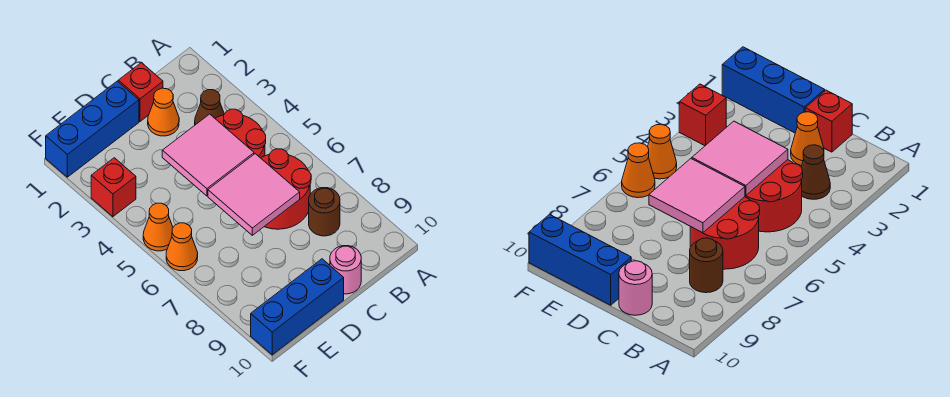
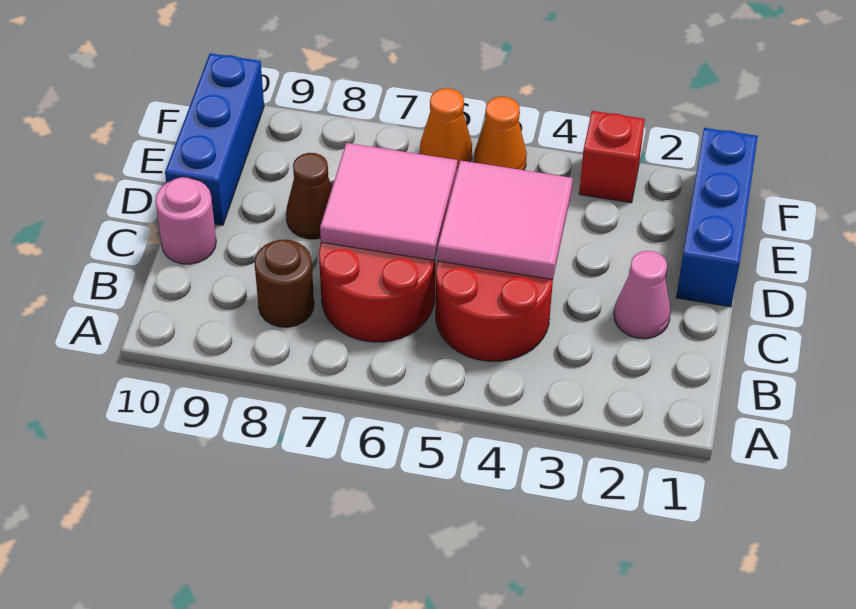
brown 1x1 cone [195,90,224,125] -> brown 1x1 cone moved to [286,153,332,239]
red 1x1 brick [118,63,163,121] -> none
orange 1x1 cone [148,88,179,136] -> pink 1x1 cone [614,251,671,339]

